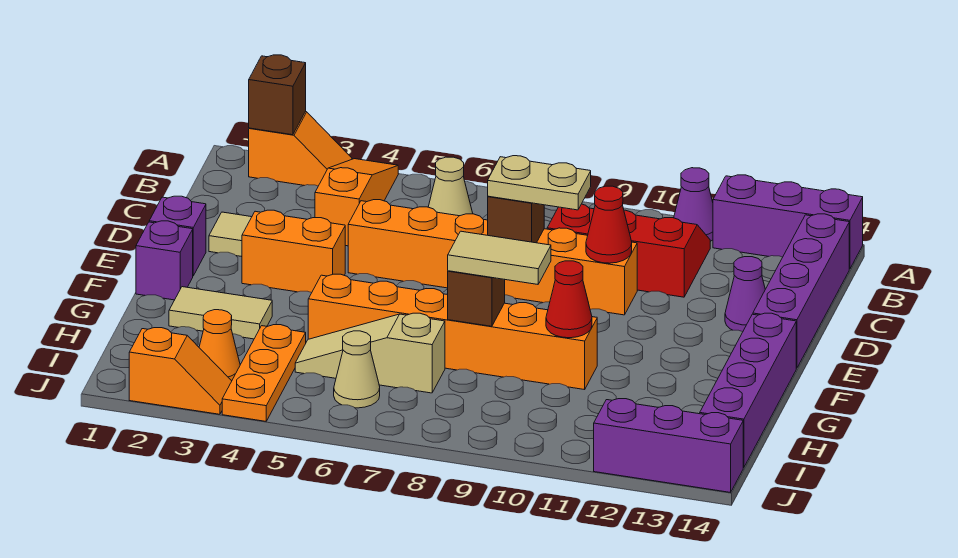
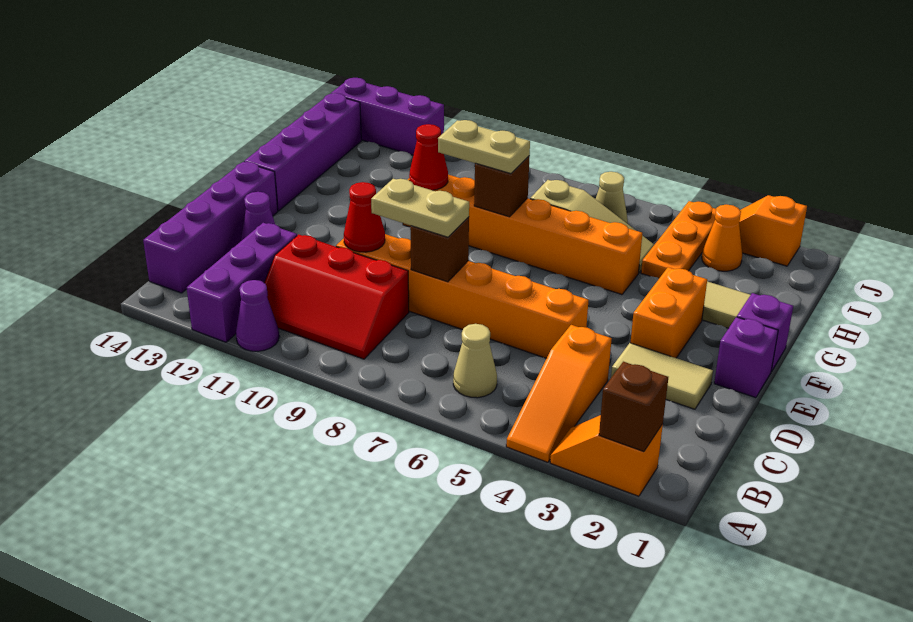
purple 1x3 brick [713,175,863,269] -> purple 1x3 brick turned to [187,223,297,342]
orange 1x2 brick [242,210,345,293] -> orange 1x2 brick turned to [630,267,707,358]
tan 1x2 tile [448,231,551,284] -> tan 1x2 plate [438,120,530,174]

